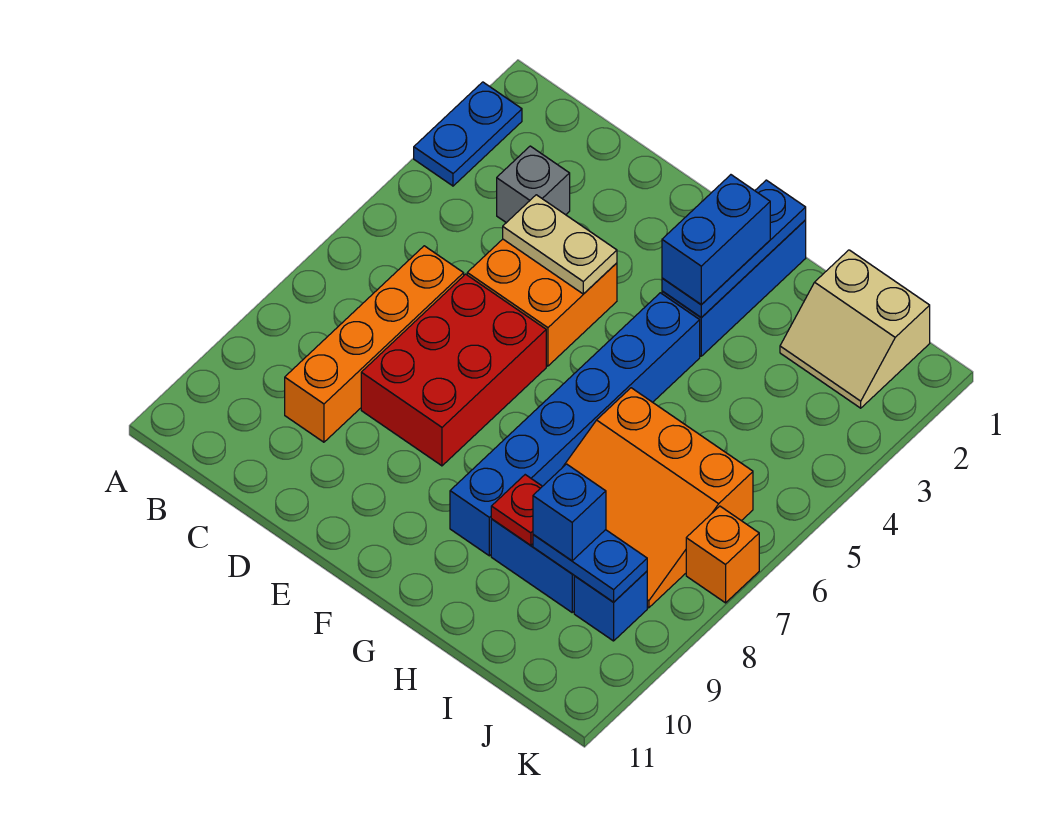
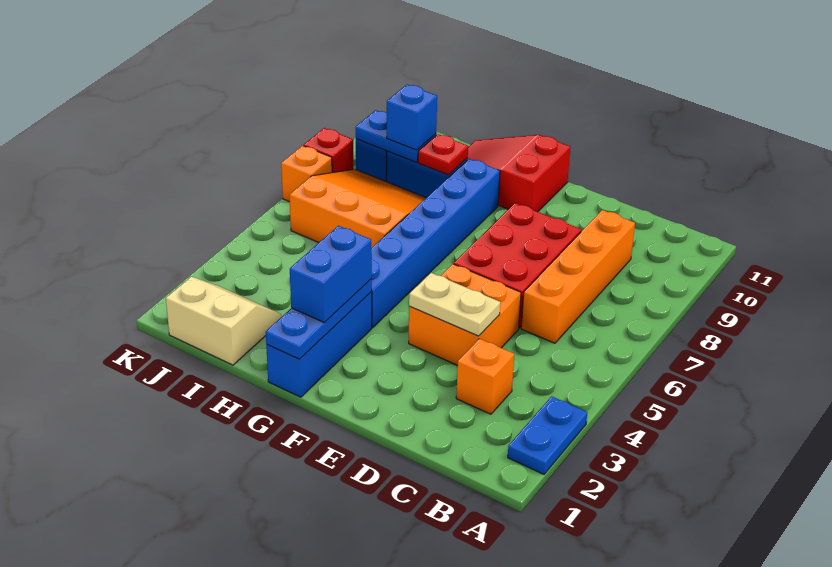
grey 1x1 brick [497,146,570,223] -> orange 1x1 brick [456,339,514,414]
none -> red 2x3 slope [468,135,570,212]
none -> red 1x1 brick [304,128,353,173]

